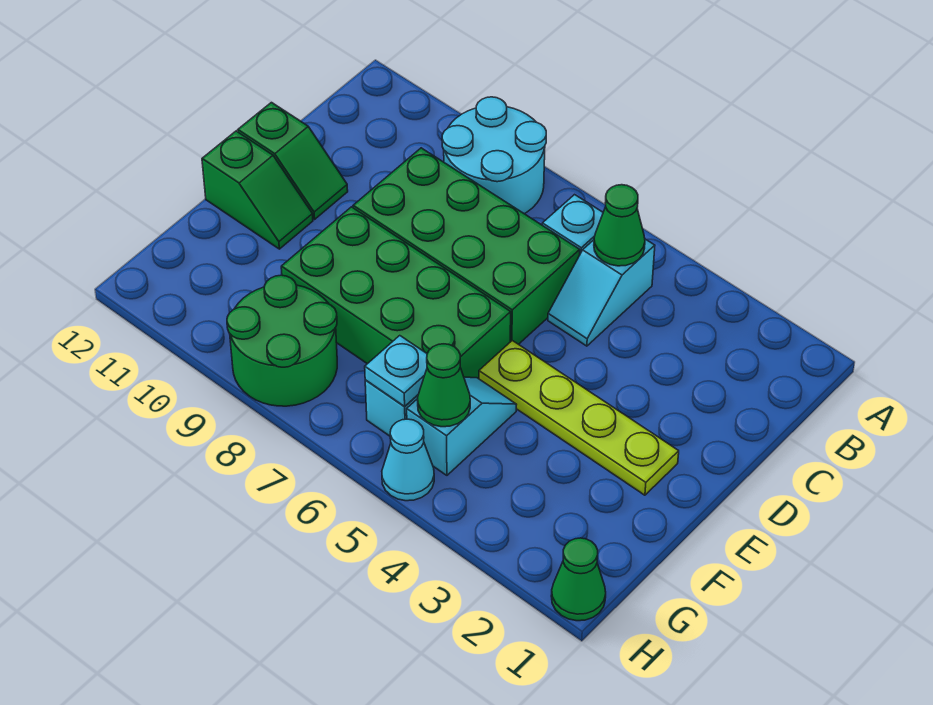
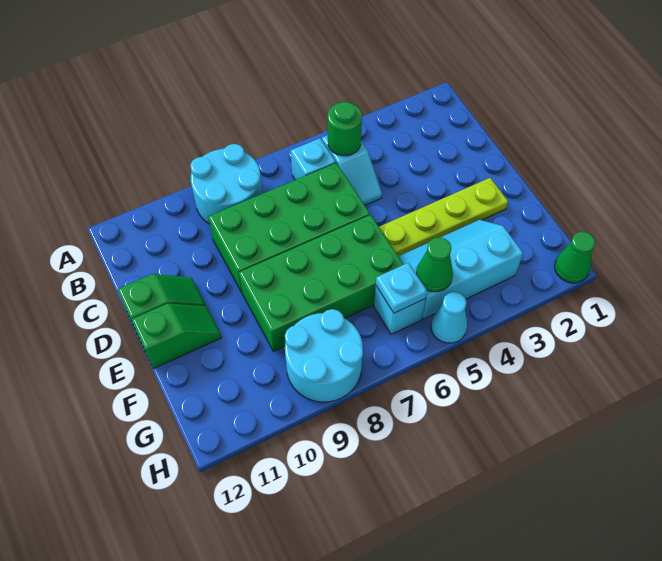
green 1x1 cone [594,185,645,266] -> green 1x1 round brick [328,102,362,156]
cyan 1x2 slope [407,377,517,475] -> cyan 2x3 slope [398,219,523,319]
green 2x2 round brick [227,275,337,406] -> cyan 2x2 round brick [285,309,363,402]

